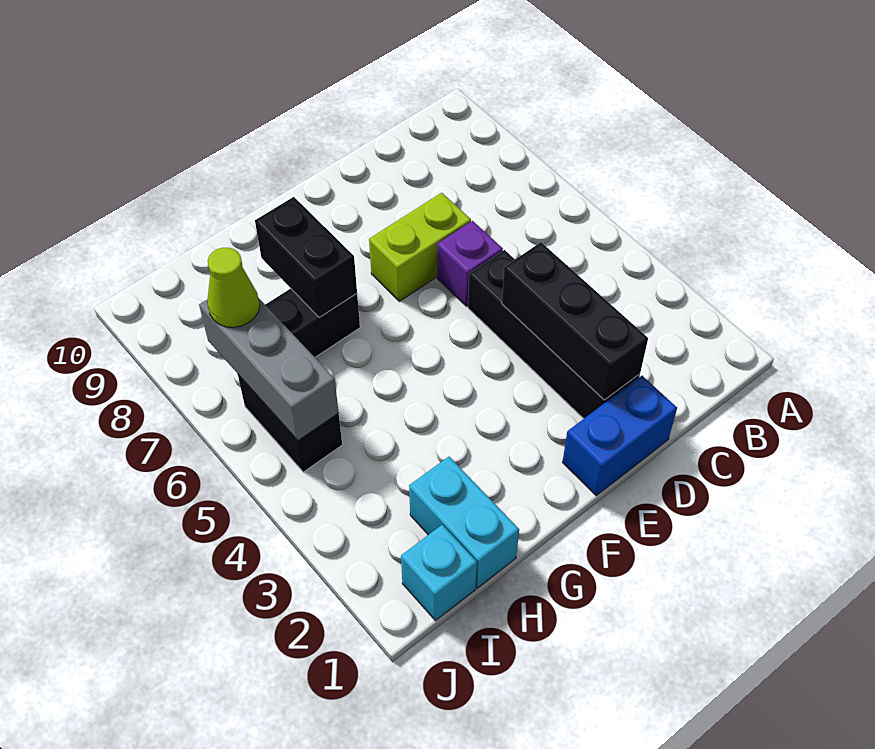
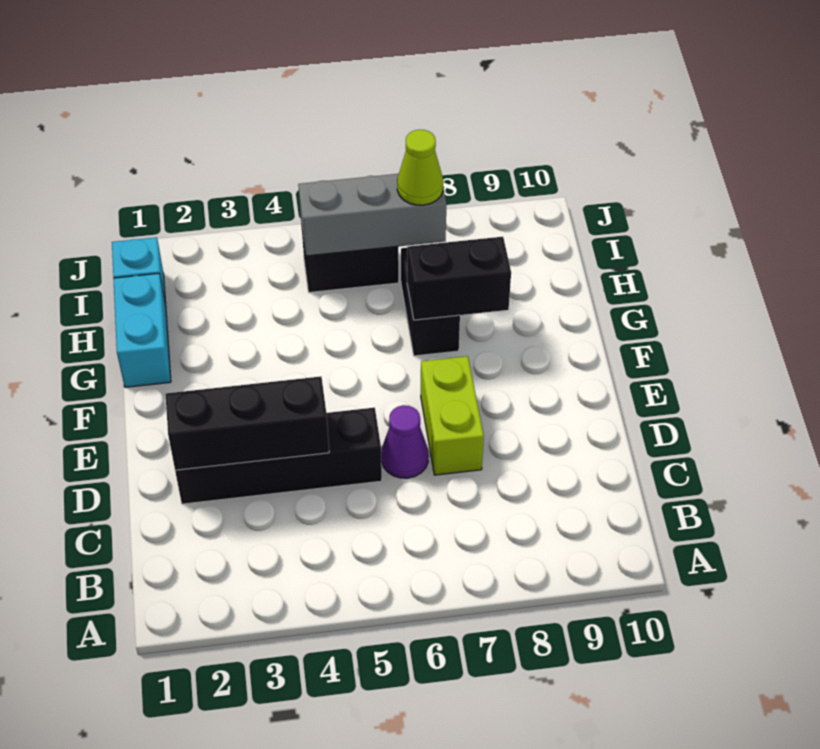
blue 1x2 brick [562,376,677,496] -> none
purple 1x1 brick [437,221,503,306] -> purple 1x1 cone [381,405,429,478]
cyan 1x2 brick [409,457,519,588] -> cyan 1x2 brick turned to [113,273,171,387]

